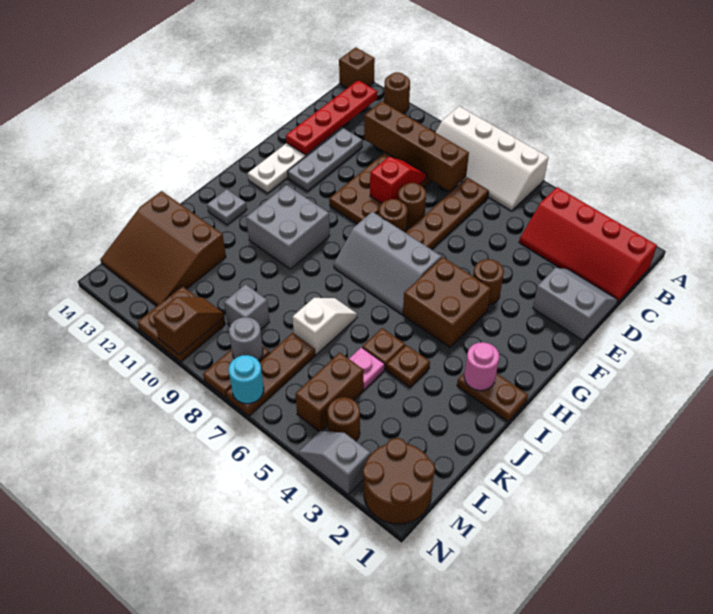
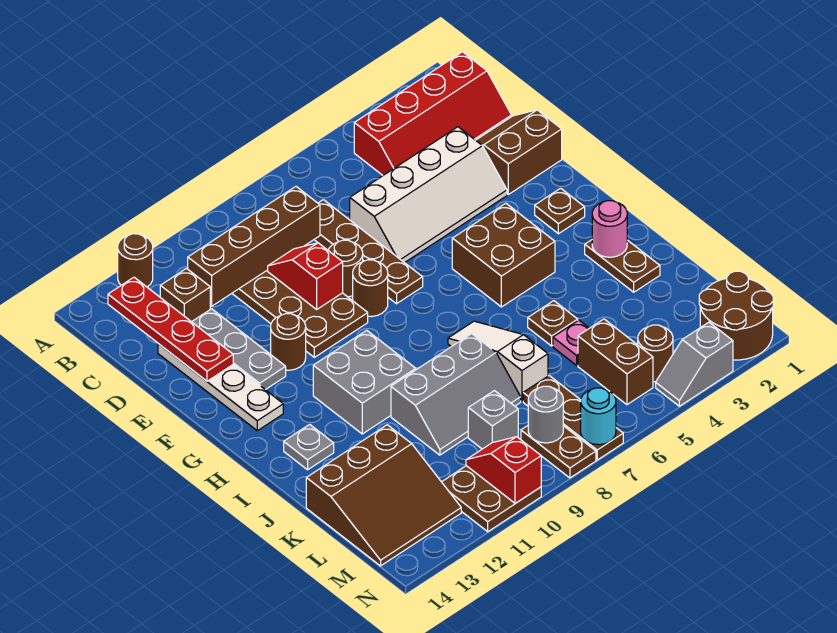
white 2x4 slope [436,106,549,211] -> white 2x4 slope moved to [350,127,507,263]
brown 1x1 brick [339,47,375,88] -> brown 1x1 brick moved to [160,269,210,322]
grey 2x2 slope [533,268,618,340] -> brown 2x2 slope [476,110,562,194]
brown 1x1 round brick [473,259,504,305] -> brown 1x1 round brick moved to [271,314,306,370]
grey 2x3 slope [334,212,441,314] -> grey 2x3 slope moved to [391,334,521,455]
brown 1x2 plate [457,372,528,421] -> brown 1x2 plate turned to [585,240,660,292]
brown 1x1 plate [386,345,430,387] -> brown 1x1 plate moved to [535,188,585,234]
white 1x2 slope [293,298,357,355] -> white 1x3 slope [448,321,548,401]
brown 1x2 slope [153,297,224,355] -> red 1x2 slope [466,437,541,503]

